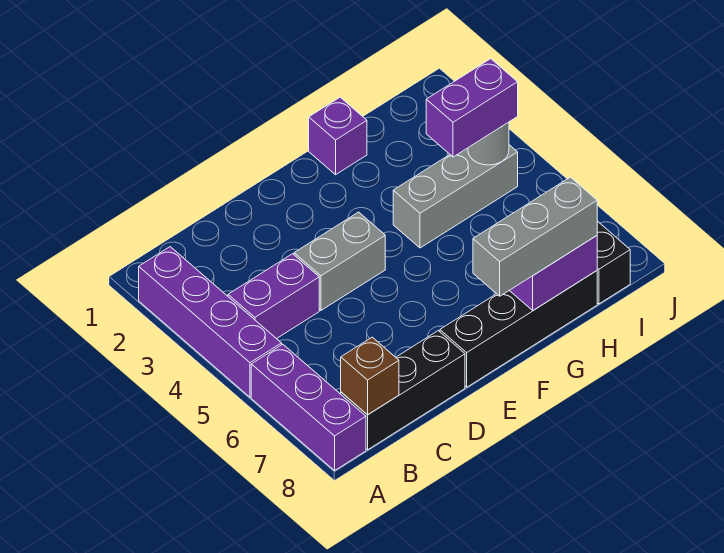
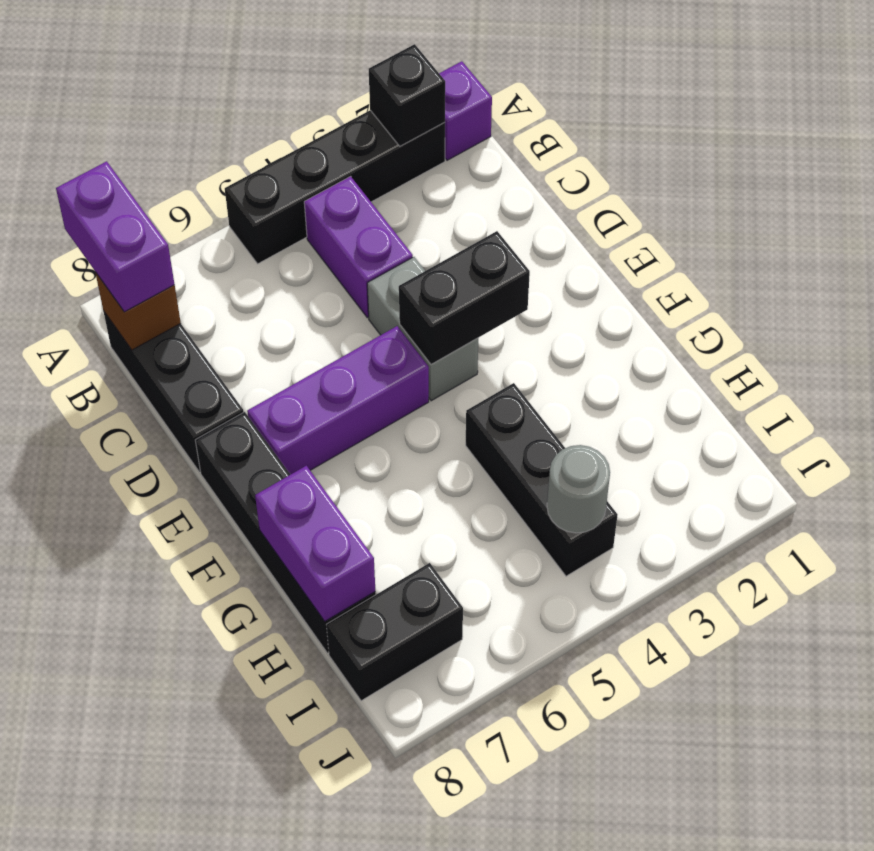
purple 1x4 brick [139,247,282,397] -> black 1x4 brick [225,110,445,264]
none -> black 1x1 brick [369,44,445,146]
purple 1x3 brick [251,344,366,470] -> purple 1x3 brick moved to [247,326,429,475]
none -> black 1x2 brick [399,231,530,365]
grey 1x3 brick [473,177,597,296] -> none
purple 1x1 brick [309,97,367,175] -> purple 1x1 brick moved to [439,61,492,160]
grey 1x3 brick [393,145,518,248] -> black 1x3 brick [466,383,617,576]
purple 1x2 brick [426,59,518,157] -> purple 1x2 brick moved to [56,161,175,312]

